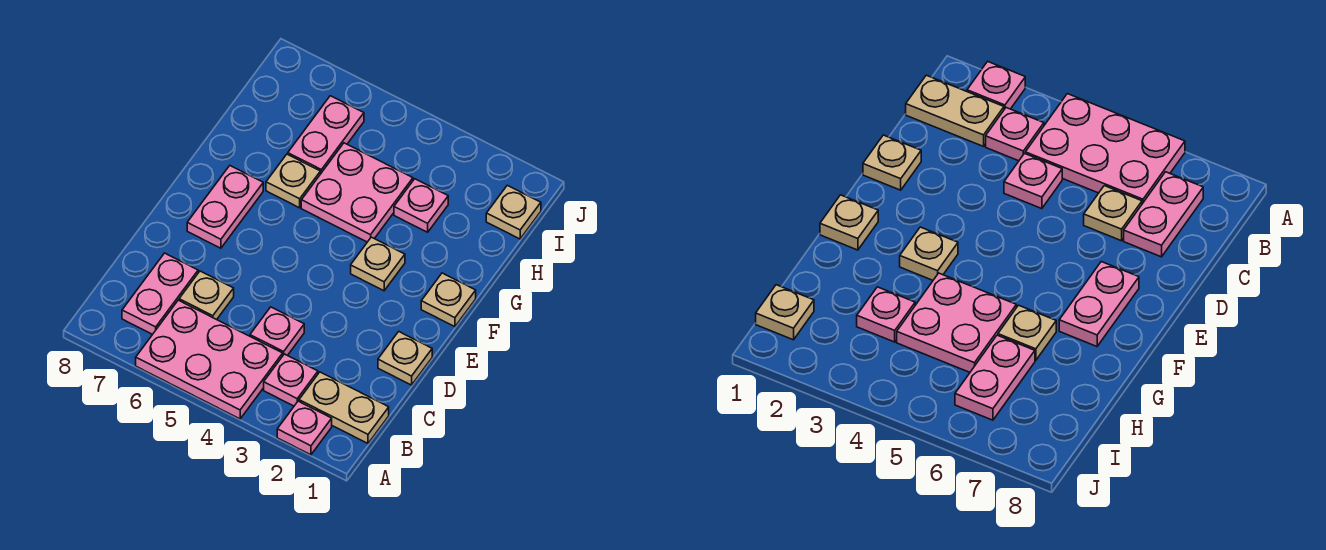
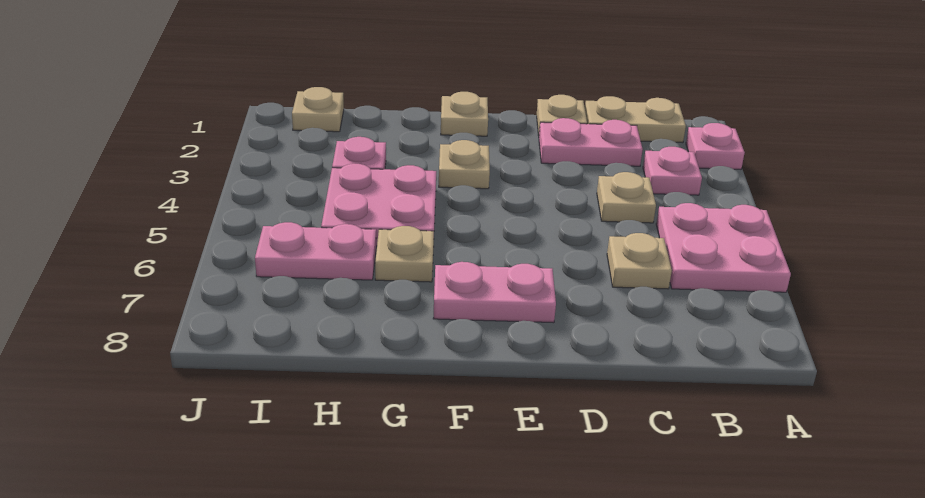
pink 2x3 plate [136,300,283,419] -> pink 2x2 plate [656,203,791,292]
tan 1x2 plate [299,372,389,443] -> tan 1x2 plate turned to [585,96,686,143]
pink 1x2 plate [122,253,198,334] -> pink 1x2 plate moved to [539,118,643,166]
pink 1x1 plate [250,307,304,355] -> tan 1x1 plate [597,172,656,223]

